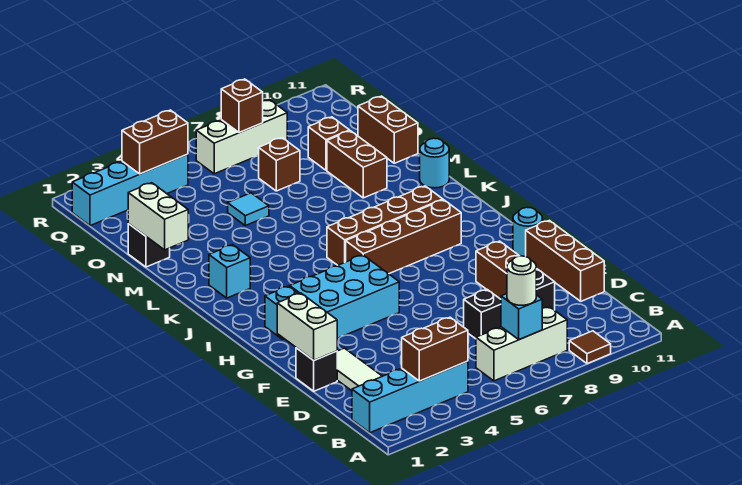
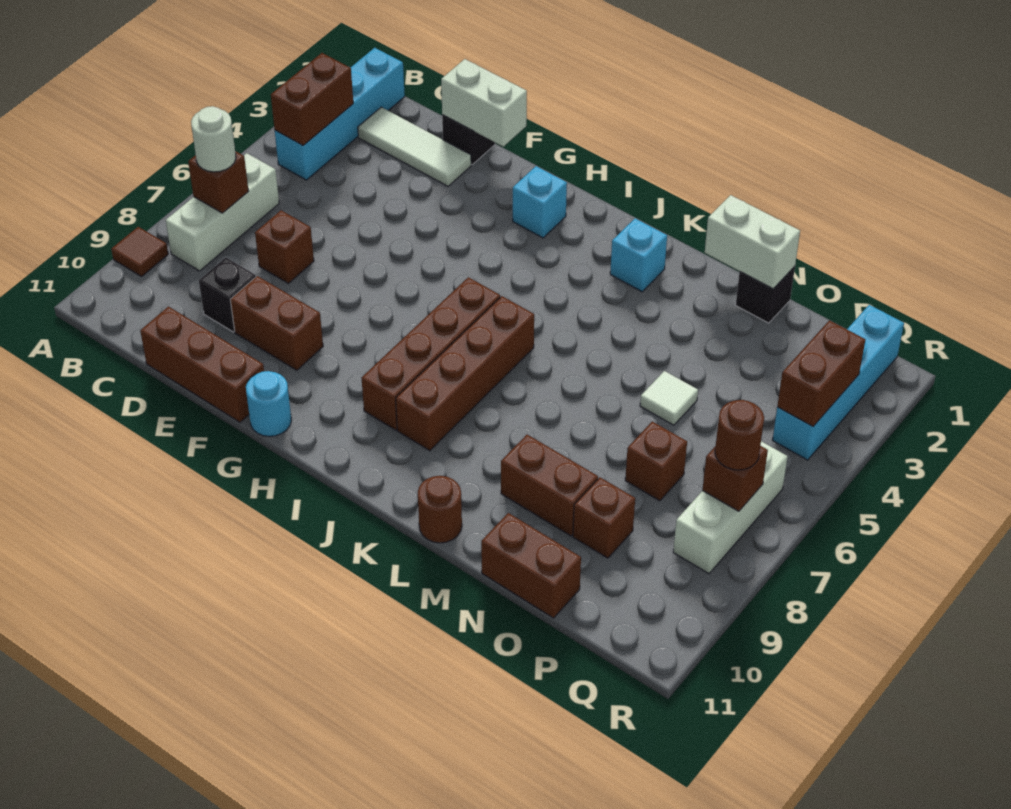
cyan 1x1 brick [501,294,542,340] -> brown 1x1 brick [188,151,248,213]
black 1x1 brick [464,290,501,339] -> brown 1x1 brick [255,210,314,283]
cyan 2x3 brick [290,255,399,338] -> none
cyan 1x1 round brick [420,138,449,188] -> brown 1x1 round brick [418,476,462,543]
cyan 1x1 tile [228,193,269,226] -> white 1x1 tile [640,371,698,425]
none -> brown 1x1 round brick [715,400,764,470]

